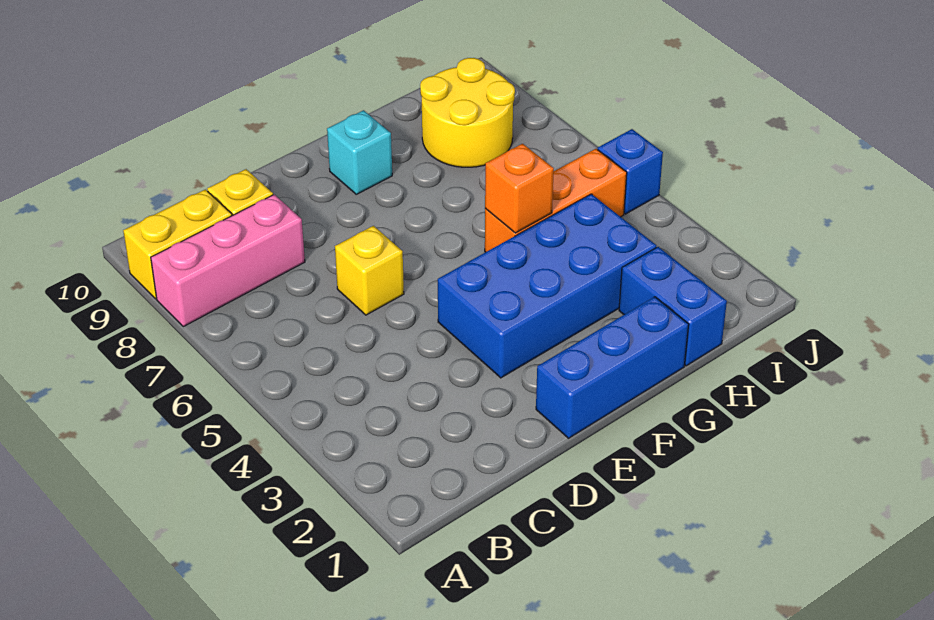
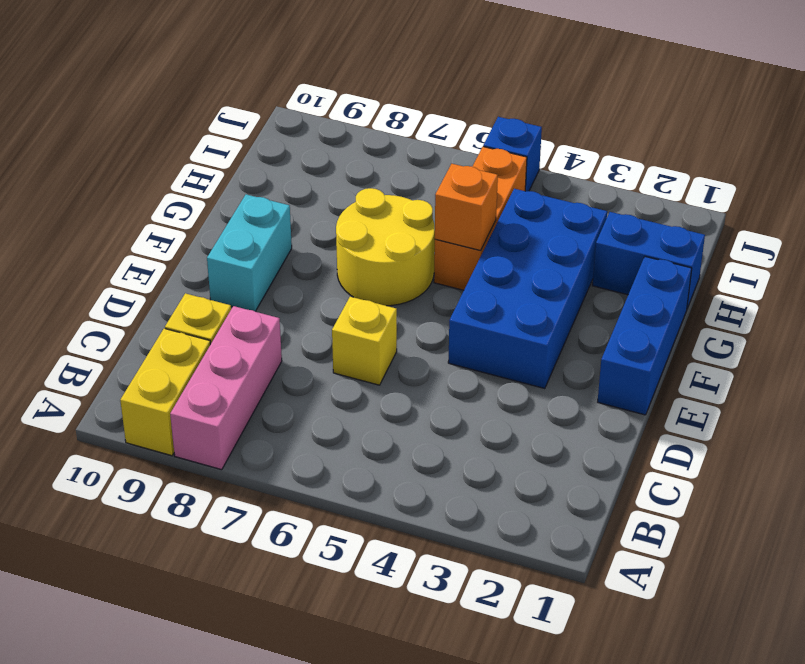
cyan 1x1 brick [327,110,392,194] -> cyan 1x2 brick [207,194,292,311]
yellow 2x2 round brick [420,58,515,167] -> yellow 2x2 round brick moved to [336,188,435,306]

